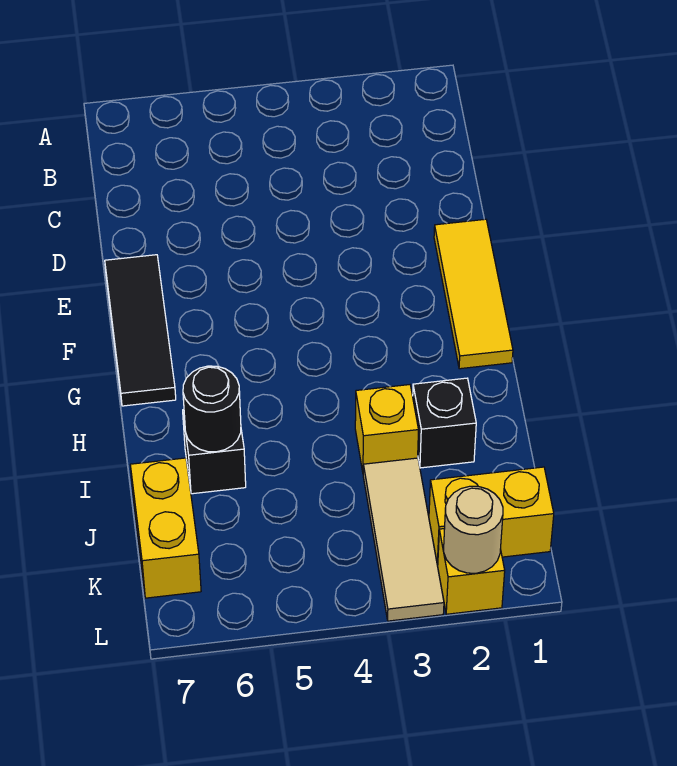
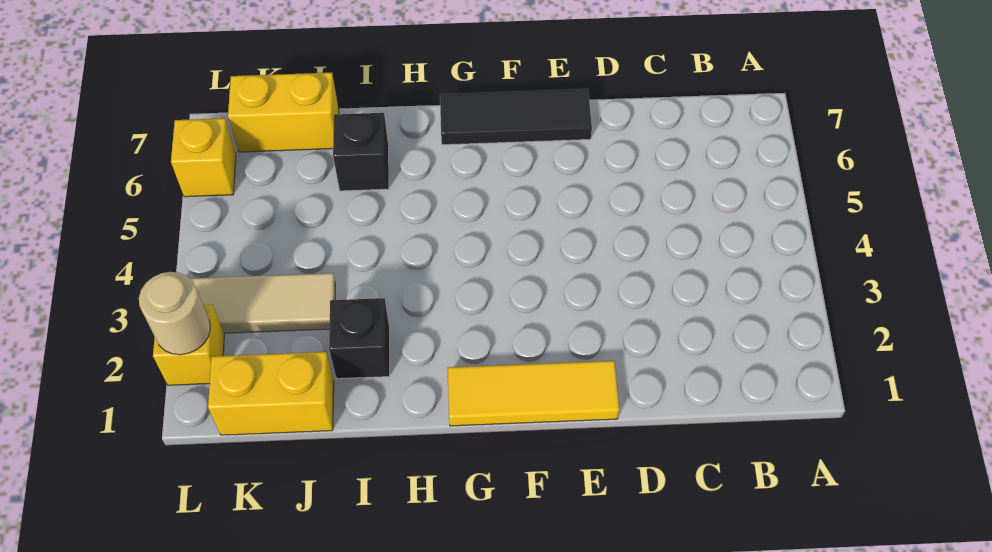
yellow 1x1 brick [355,385,419,472] -> yellow 1x1 brick moved to [171,118,236,197]
black 1x1 round brick [183,366,241,452] -> none
yellow 1x2 brick [429,467,554,565] -> yellow 1x2 brick turned to [208,352,334,435]

